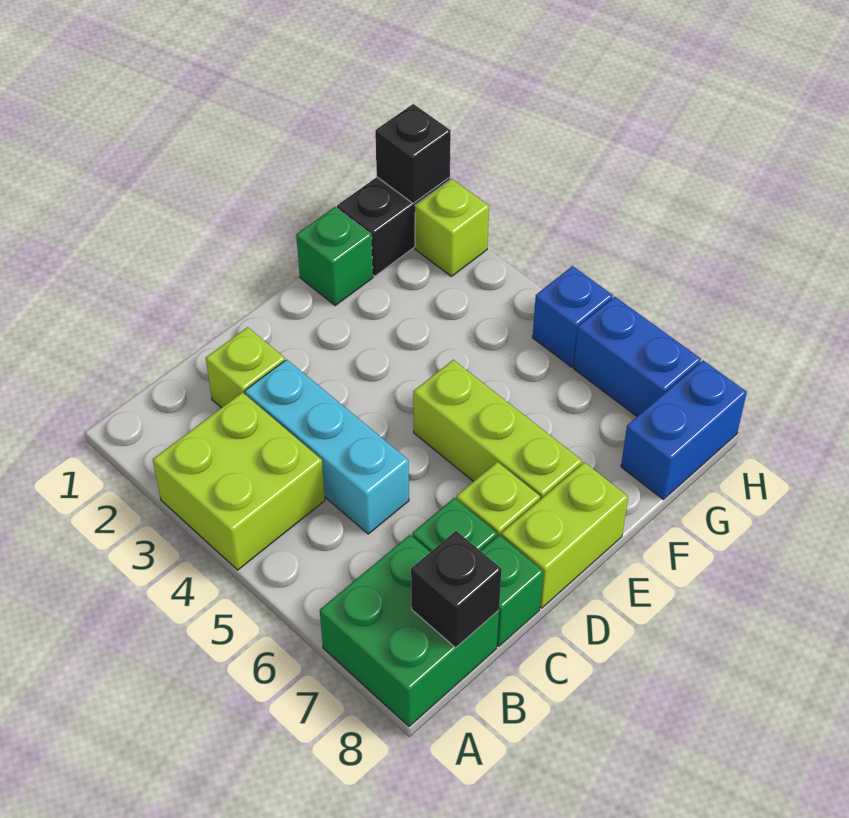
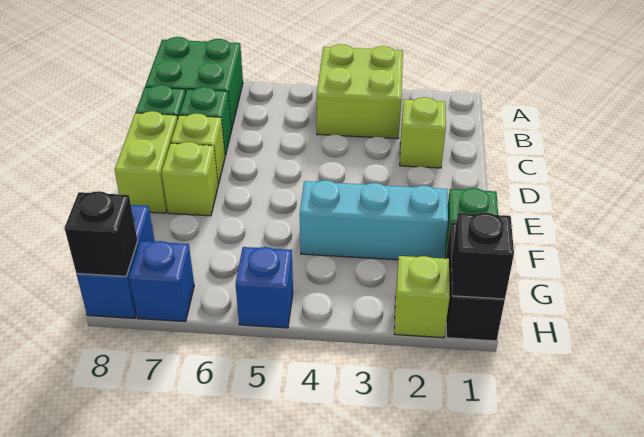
black 1x1 brick [411,531,502,648] -> black 1x1 brick moved to [64,191,138,276]
cyan 1x3 brick [245,359,409,534] -> cyan 1x3 brick moved to [300,180,448,260]
lime 1x3 brick [413,360,582,500] -> lime 1x1 brick [162,142,218,216]
blue 1x2 brick [574,297,701,416] -> blue 1x1 brick [129,241,194,322]

